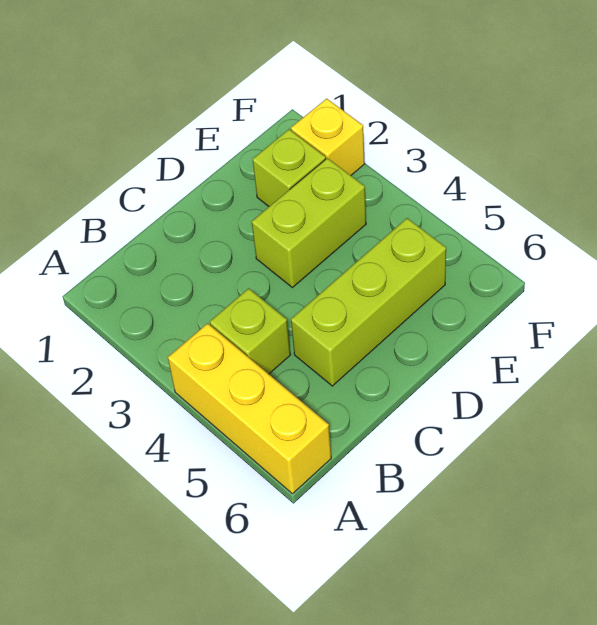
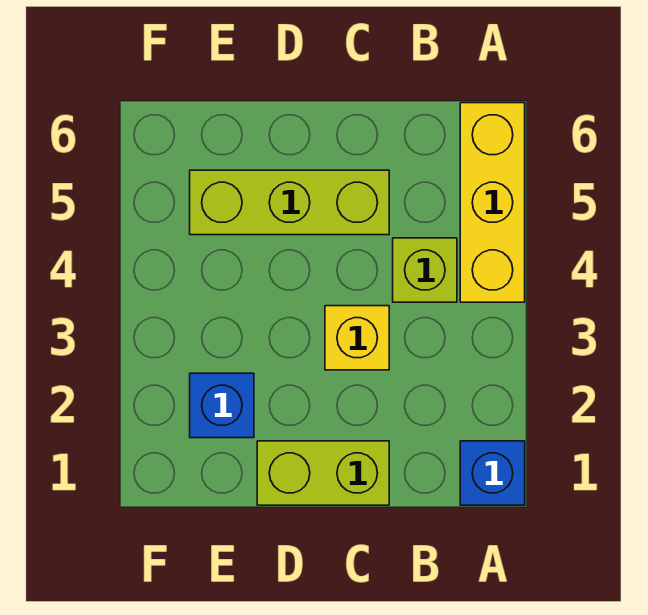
none -> blue 1x1 brick [460,441,525,505]
lime 1x2 brick [252,158,366,288] -> lime 1x2 brick moved to [257,441,389,505]
lime 1x1 brick [253,129,326,206] -> blue 1x1 brick [190,373,254,438]
yellow 1x1 brick [291,98,365,175] -> yellow 1x1 brick moved to [325,306,389,370]

